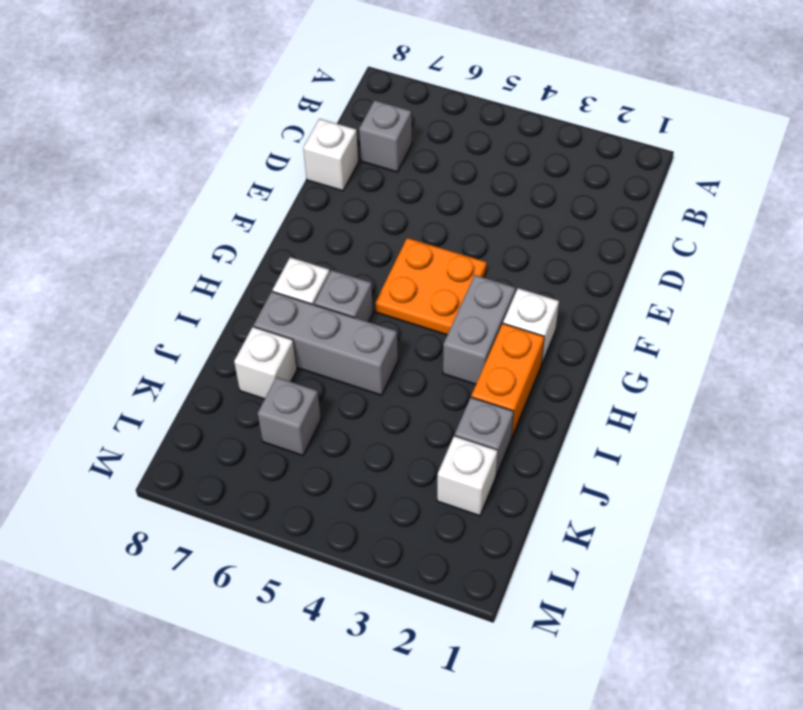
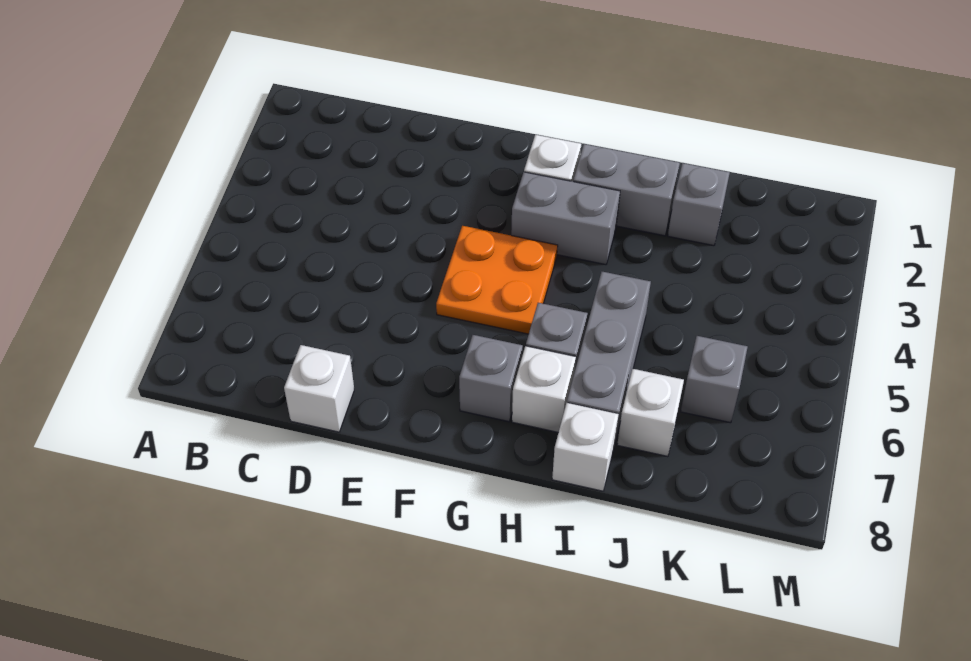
grey 1x1 brick [359,100,412,172] -> grey 1x1 brick moved to [459,335,523,422]
orange 1x2 brick [471,324,544,438] -> grey 1x2 brick [573,144,680,236]
white 1x1 brick [437,436,498,516] -> white 1x1 brick moved to [552,403,619,491]

